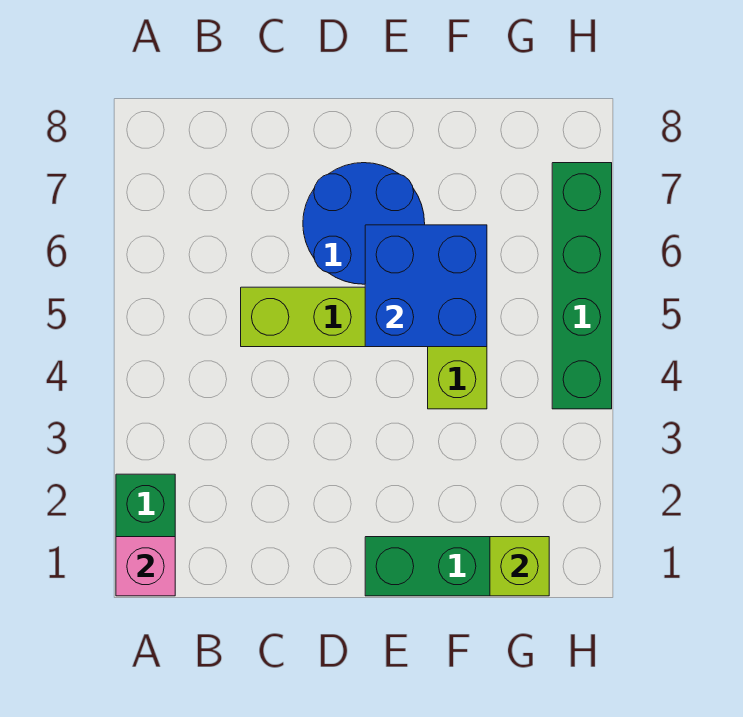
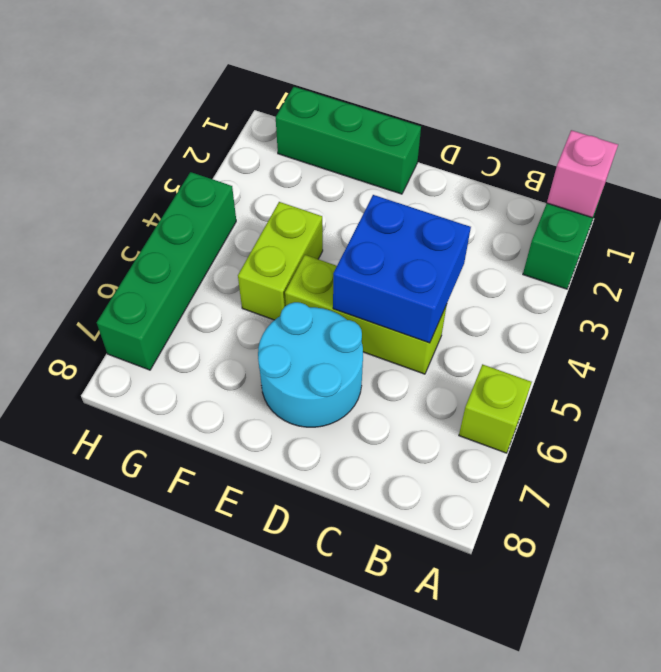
blue 2x2 round brick [303,163,425,284] -> cyan 2x2 round brick [258,302,363,427]
blue 2x2 brick [365,225,487,347] -> blue 2x2 brick moved to [333,195,471,343]
lime 1x1 brick [490,537,549,596] -> lime 1x1 brick moved to [459,364,532,453]

